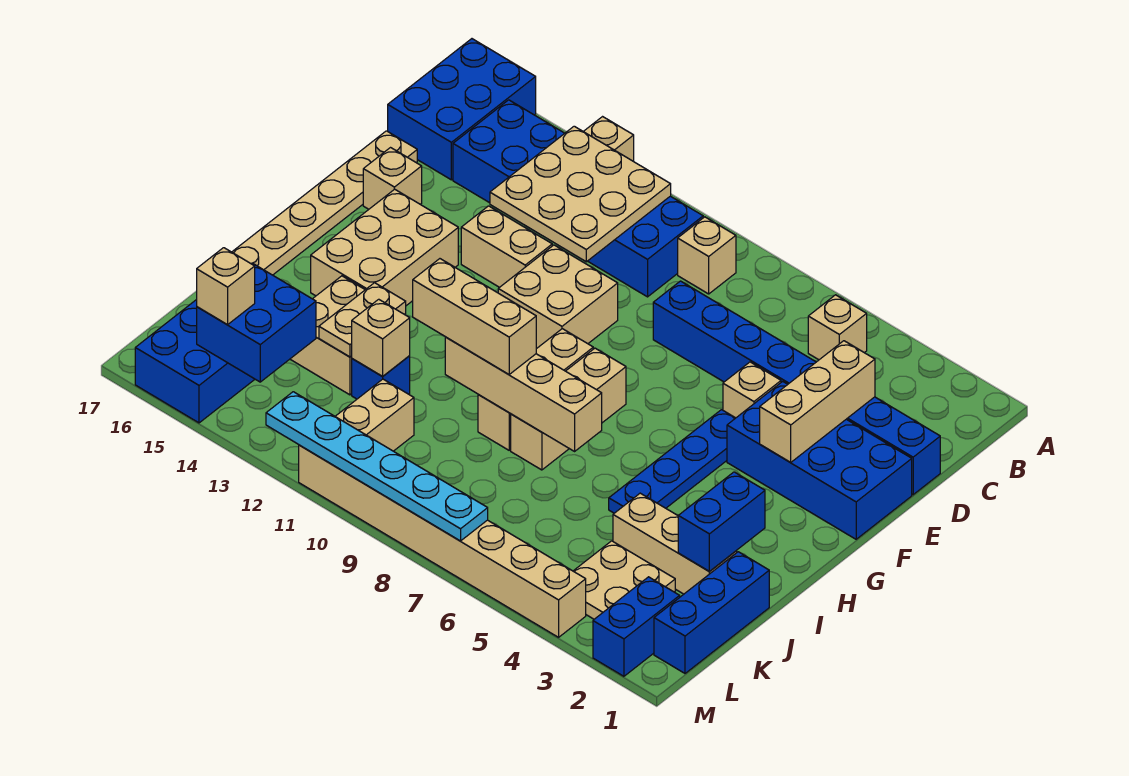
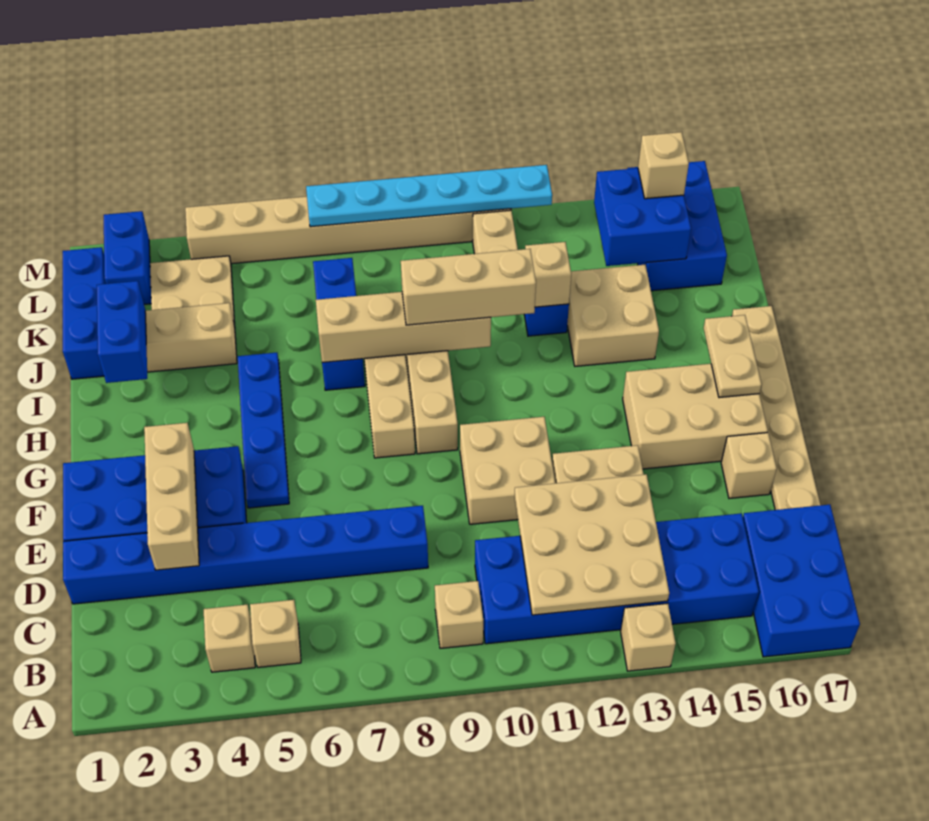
tan 1x1 brick [723,362,781,418] -> tan 1x1 brick moved to [204,605,255,672]
tan 2x3 brick [311,189,458,306] -> tan 2x3 brick turned to [623,364,768,469]
none -> blue 1x3 brick [313,258,365,390]
tan 1x2 plate [319,283,406,357] -> tan 1x2 plate moved to [704,315,762,398]

